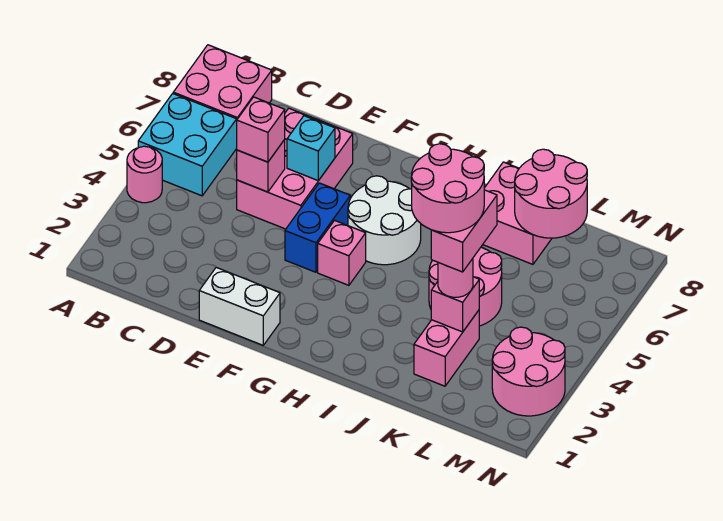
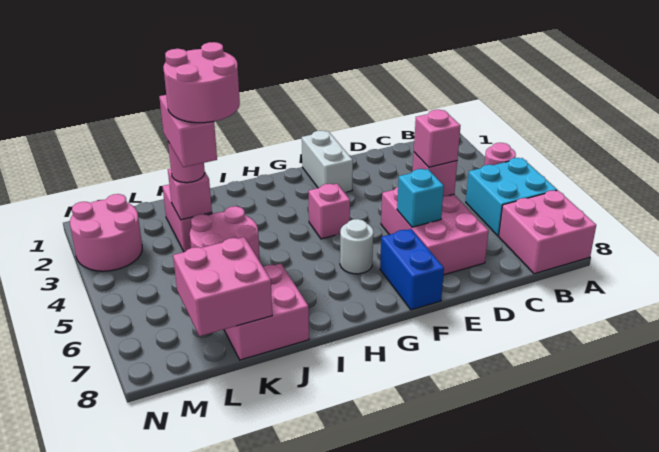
white 1x2 brick [199,267,280,345] -> white 1x2 brick turned to [302,131,353,192]
blue 1x2 brick [285,183,350,272] -> blue 1x2 brick moved to [380,229,444,310]
white 2x2 round brick [348,176,421,265] -> white 1x1 round brick [340,219,373,274]
pink 2x2 round brick [515,149,587,238] -> pink 2x2 brick [173,237,272,336]

